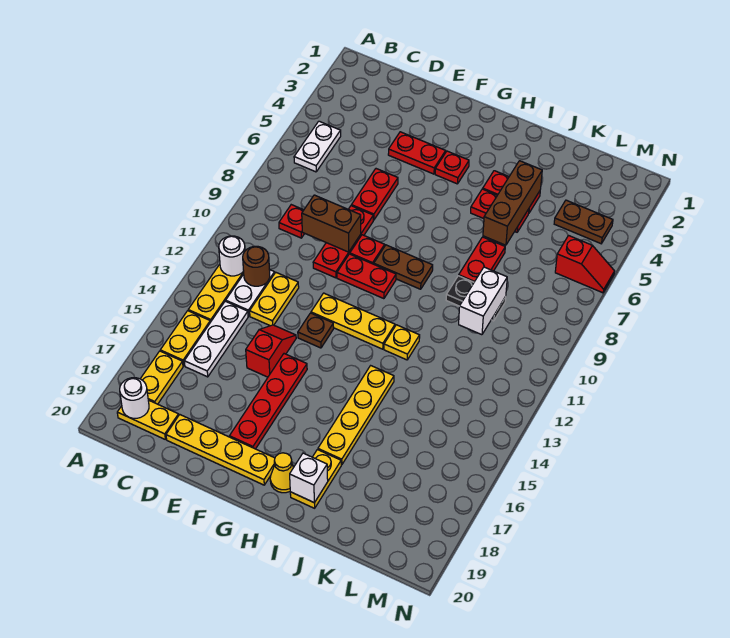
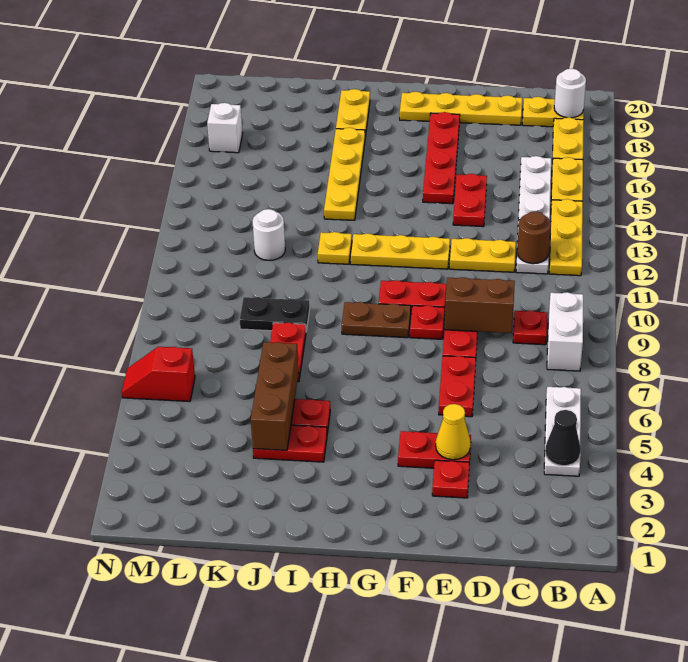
none -> black 1x1 cone [545,410,581,466]
white 1x2 plate [294,121,341,172] -> white 1x3 plate [544,387,581,476]
white 1x1 round brick [219,236,245,276] -> white 1x1 round brick moved to [252,209,285,260]
yellow 1x2 plate [250,273,299,326] -> yellow 1x2 plate turned to [450,238,516,272]
red 1x2 slope [246,325,296,377] -> red 1x2 plate [453,174,487,227]
brown 1x1 plate [298,313,334,348] -> none
red 1x1 plate [435,151,469,184] -> red 1x1 plate moved to [432,460,469,498]
yellow 1x1 cone [270,453,294,493] -> yellow 1x1 cone moved to [436,404,471,460]
white 1x1 brick [290,453,328,503] -> white 1x1 brick moved to [207,103,243,153]
white 1x2 brick [459,267,507,335] -> white 1x2 brick moved to [547,292,583,371]
brown 1x2 plate [554,200,613,244] -> none

